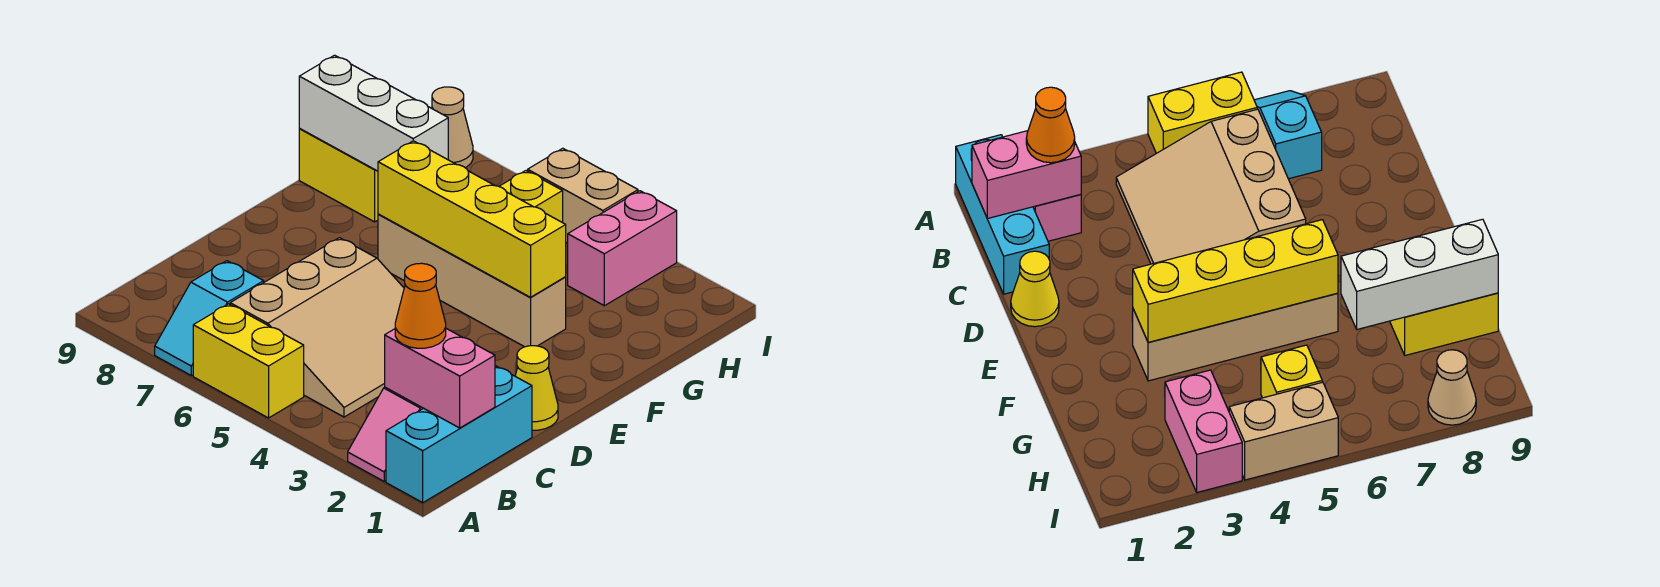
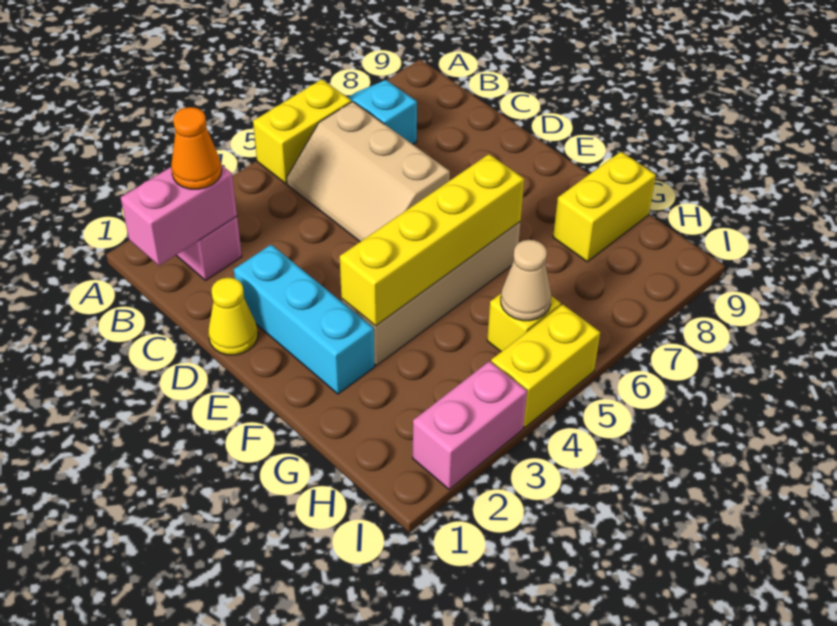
cyan 1x3 brick [386,366,532,503] -> cyan 1x3 brick moved to [234,245,375,394]
tan 3x3 slope [230,238,404,417] -> tan 2x3 slope [287,102,450,242]
white 1x3 brick [299,55,448,171] -> none
pink 1x2 brick [568,191,677,306] -> pink 1x2 brick turned to [413,361,527,490]
tan 1x2 brick [528,148,638,243] -> yellow 1x2 brick [491,304,600,428]
tan 1x1 cone [432,87,473,168] -> tan 1x1 cone moved to [501,240,551,321]

